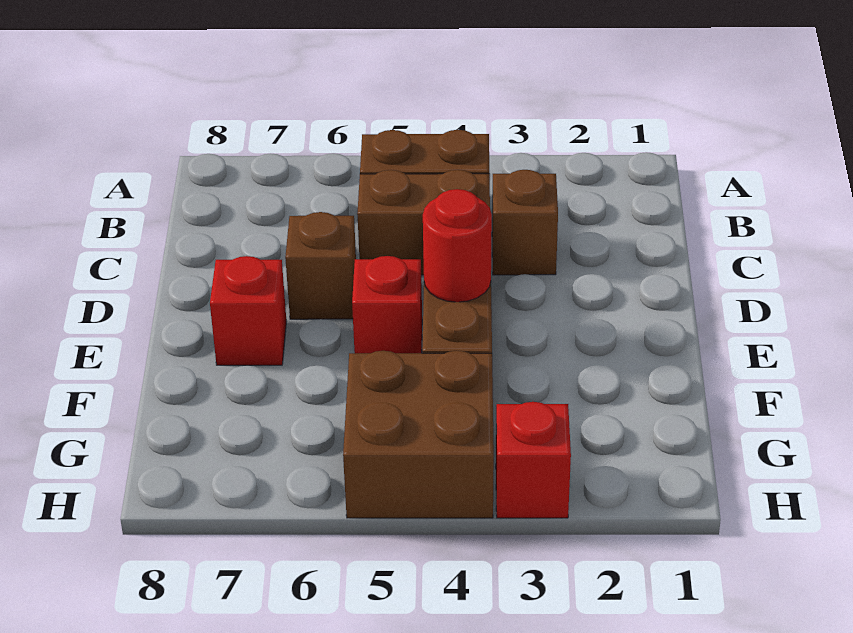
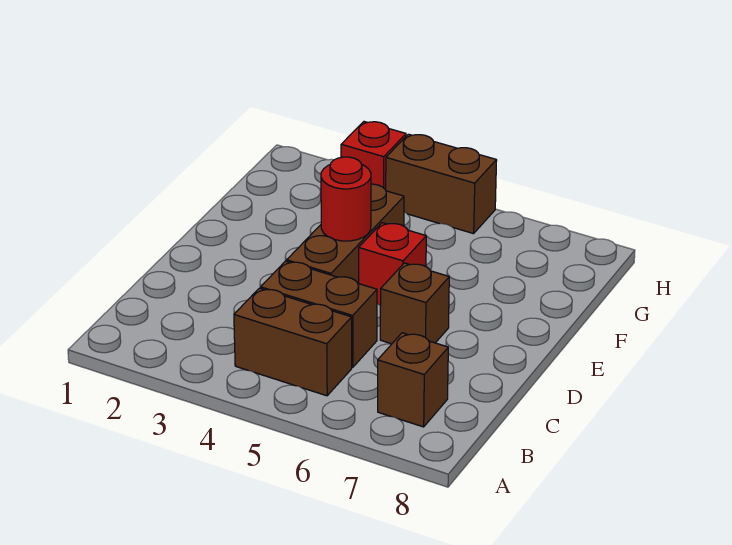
brown 1x1 brick [492,170,558,275] -> brown 1x1 brick moved to [378,333,448,427]
red 1x1 brick [210,256,287,365] -> none
brown 2x2 brick [343,351,494,518] -> brown 1x2 brick [386,134,497,234]

